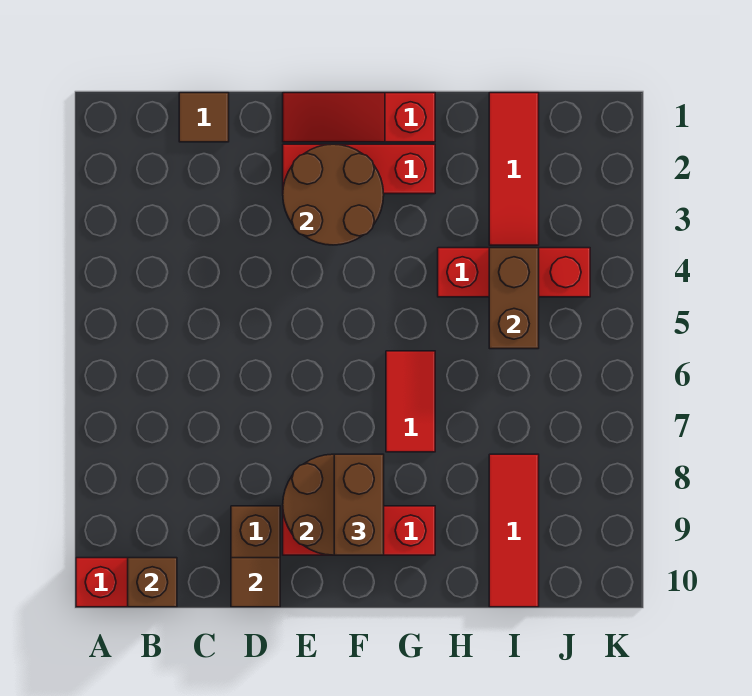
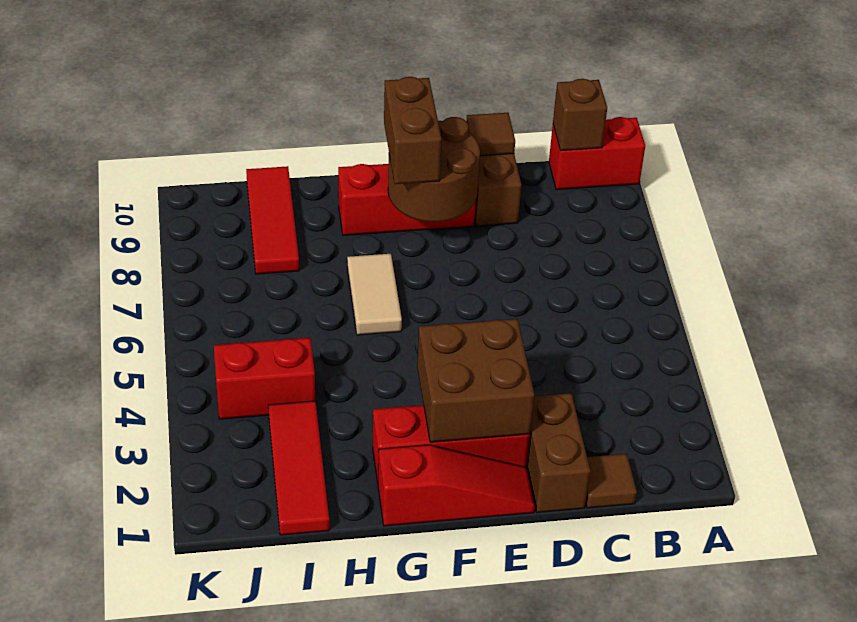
brown 2x2 round brick [283,144,384,245] -> brown 2x2 brick [417,319,534,442]
red 1x2 tile [386,351,435,452] -> tan 1x2 tile [347,254,402,335]
red 1x3 brick [438,248,590,297] -> red 1x2 brick [214,338,315,419]
brown 1x2 brick [489,248,539,349] -> brown 1x2 brick moved to [527,393,590,512]

